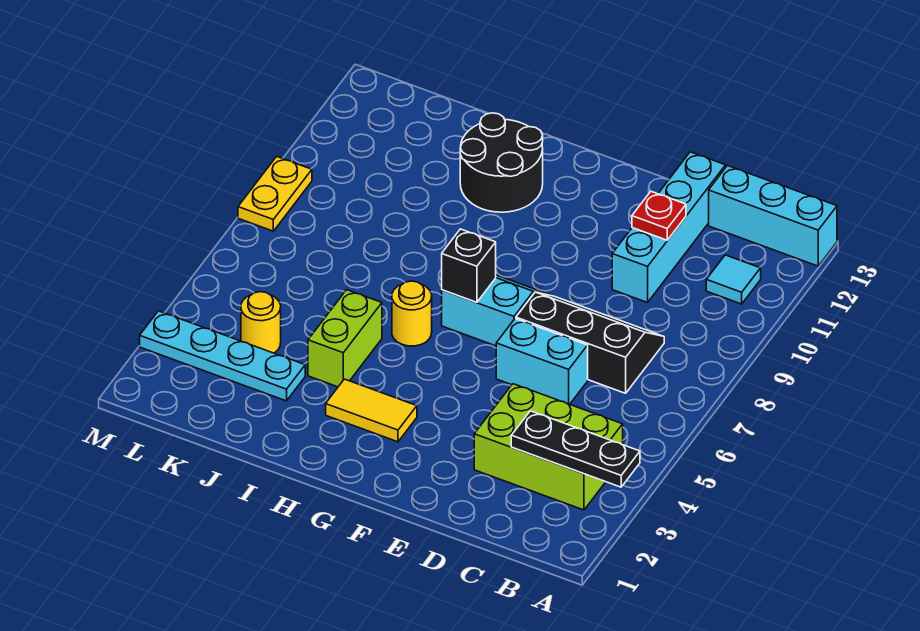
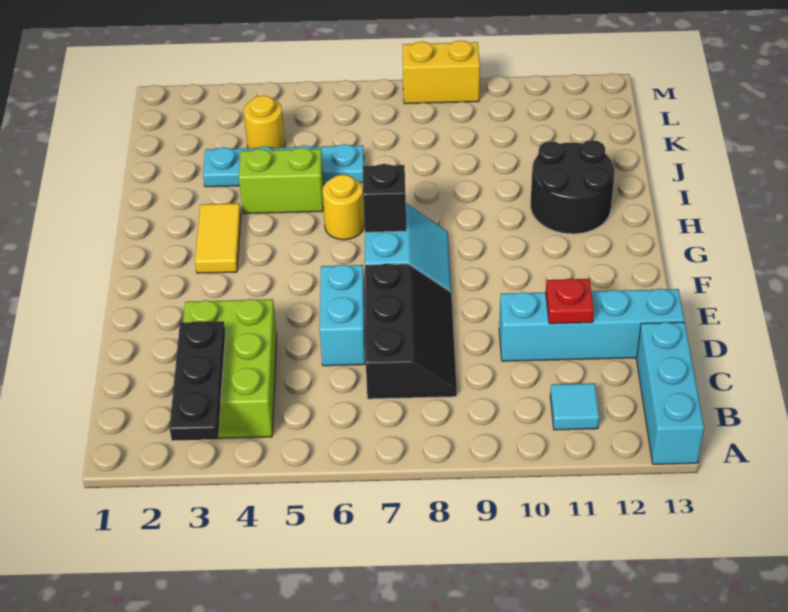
cyan 1x4 plate [140,311,305,401] -> cyan 1x4 plate turned to [203,144,364,187]
yellow 1x2 plate [238,157,312,231] -> yellow 1x2 brick [403,41,480,104]

